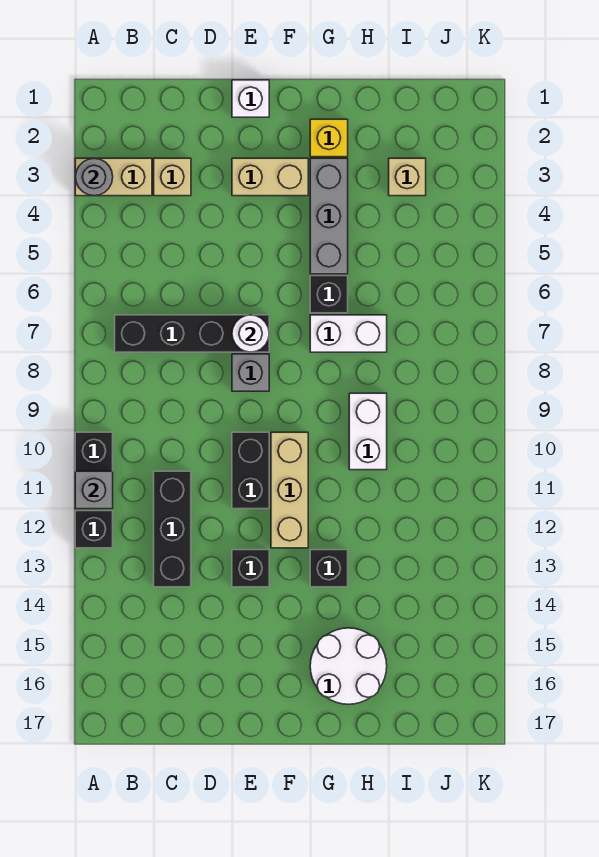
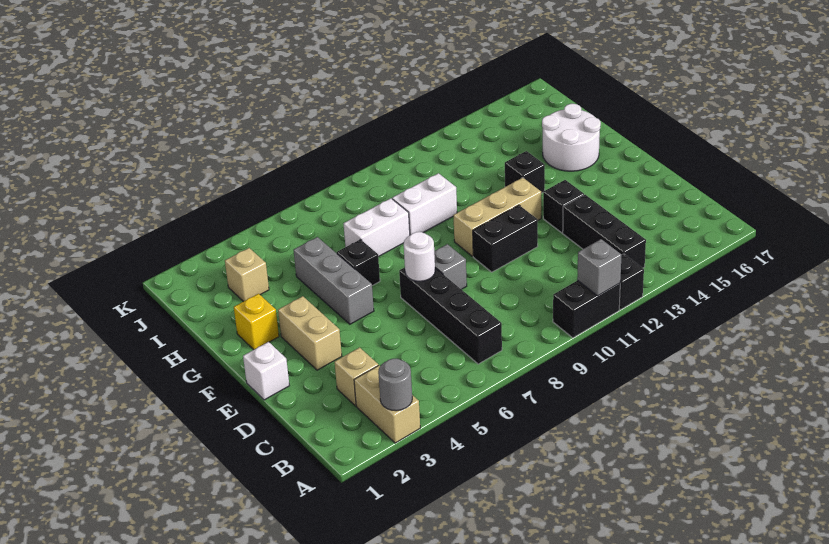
black 1x3 brick [154,471,191,587] -> black 1x3 brick turned to [563,195,646,268]
grey 1x3 brick [310,158,348,274] -> grey 1x3 brick turned to [294,237,374,324]
white 1x2 brick [310,315,387,352] -> white 1x2 brick turned to [344,198,410,257]

